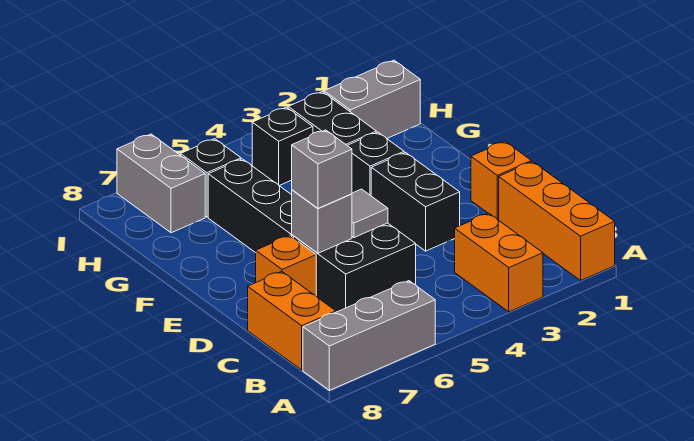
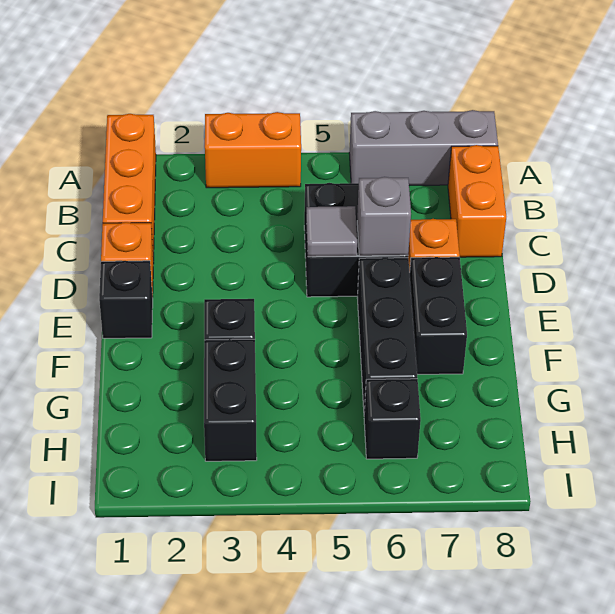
orange 1x2 brick [455,213,543,312] -> orange 1x2 brick turned to [205,112,301,188]
black 1x2 brick [371,153,460,251] -> black 1x2 brick moved to [410,257,467,374]
grey 1x1 brick [292,130,352,208] -> none
grey 1x2 brick [324,60,420,138] -> none
black 1x1 brick [252,107,313,186] -> black 1x1 brick moved to [99,261,153,338]
grey 1x2 brick [117,134,205,233] -> none

